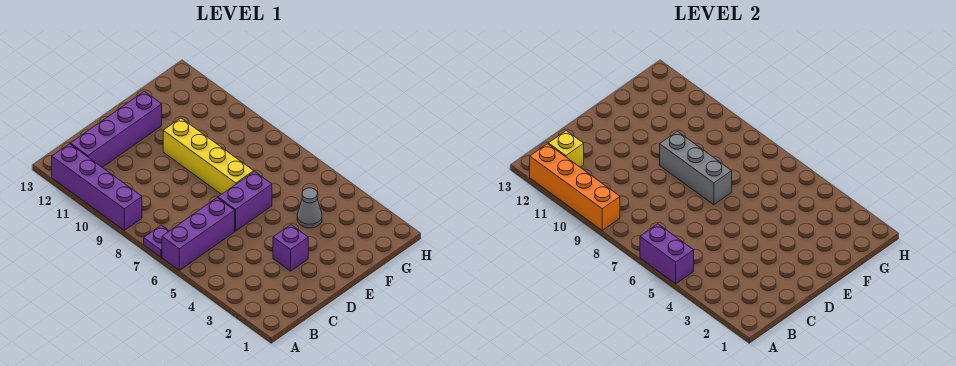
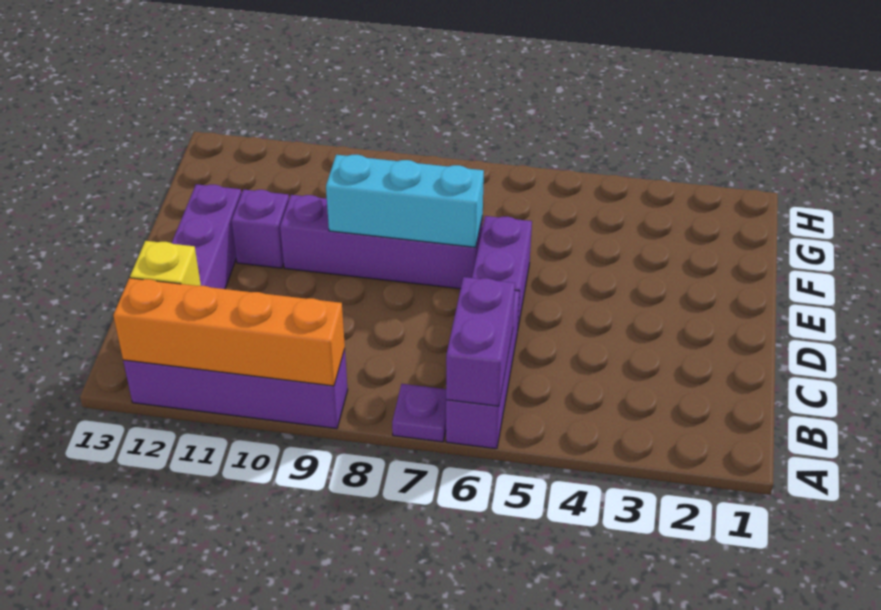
purple 1x2 brick [640,224,694,284] -> purple 1x2 brick turned to [446,277,515,406]
purple 1x1 brick [273,225,308,271] -> purple 1x1 brick moved to [232,189,289,268]
yellow 1x4 brick [163,118,254,194] -> purple 1x4 brick [280,195,483,289]
grey 1x3 brick [660,131,732,205] -> cyan 1x3 brick [326,155,484,247]
grey 1x1 cone [297,188,322,228] -> none

